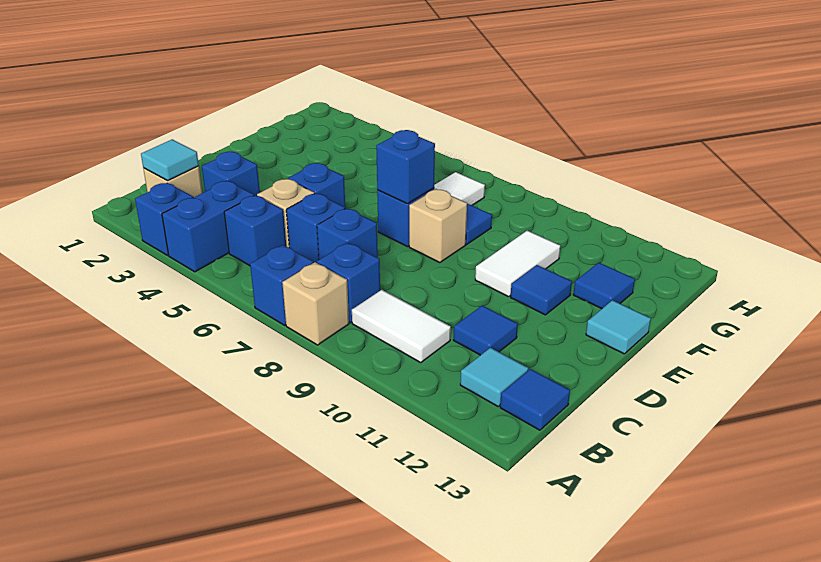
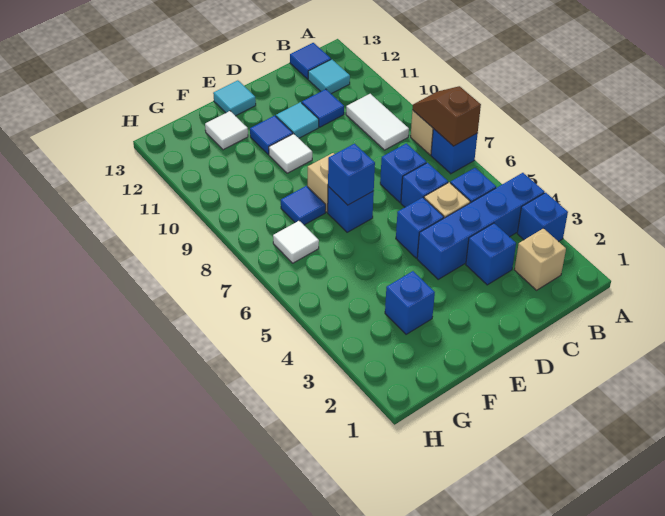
blue 1x2 brick [162,181,254,272] -> blue 1x4 brick [417,173,544,279]
none -> brown 1x2 slope [412,86,481,146]
cyan 1x1 tile [141,139,199,180] -> cyan 1x1 tile moved to [276,102,319,138]
blue 1x1 brick [317,242,380,323] -> blue 1x1 brick moved to [385,271,435,334]
white 1x2 tile [475,231,560,297] -> white 1x1 tile [269,134,312,173]
blue 1x1 tile [573,263,635,309] -> white 1x1 tile [205,111,248,150]

